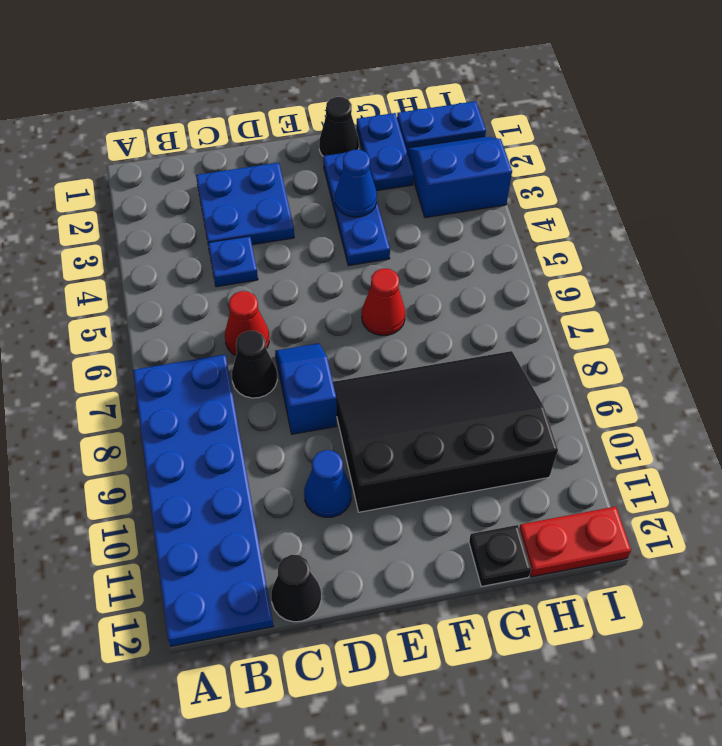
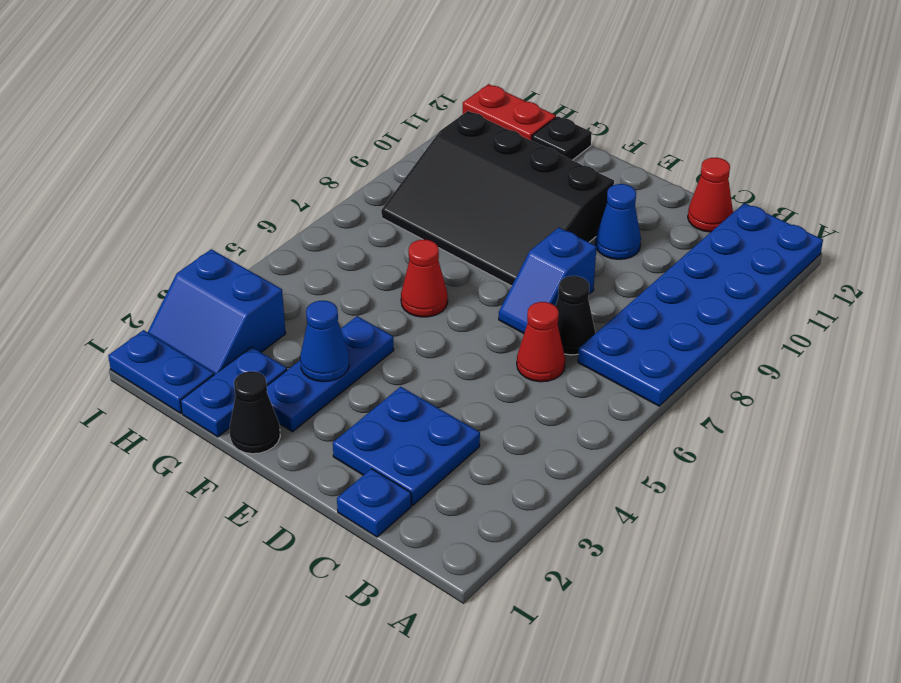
blue 1x1 plate [208,236,258,287] -> blue 1x1 plate moved to [337,469,411,537]
black 1x1 cone [271,555,321,622] -> red 1x1 cone [688,158,733,232]

